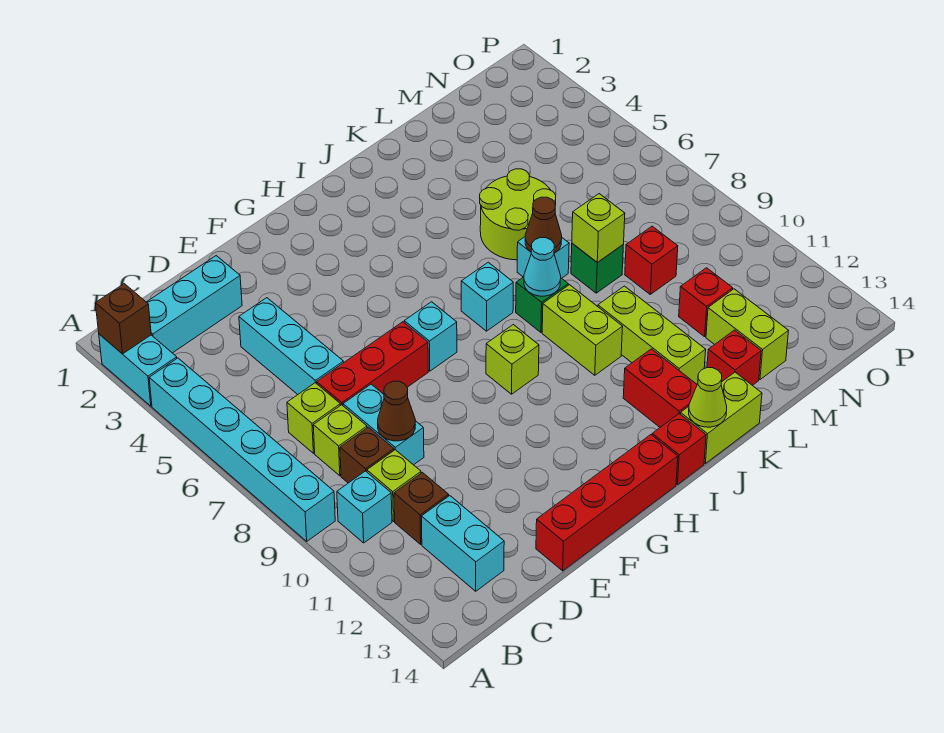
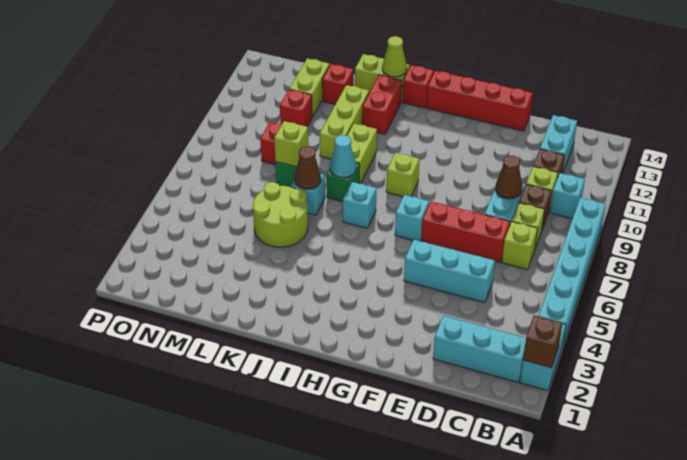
cyan 1x3 brick [239,298,344,394] -> cyan 1x3 brick turned to [404,240,495,302]

